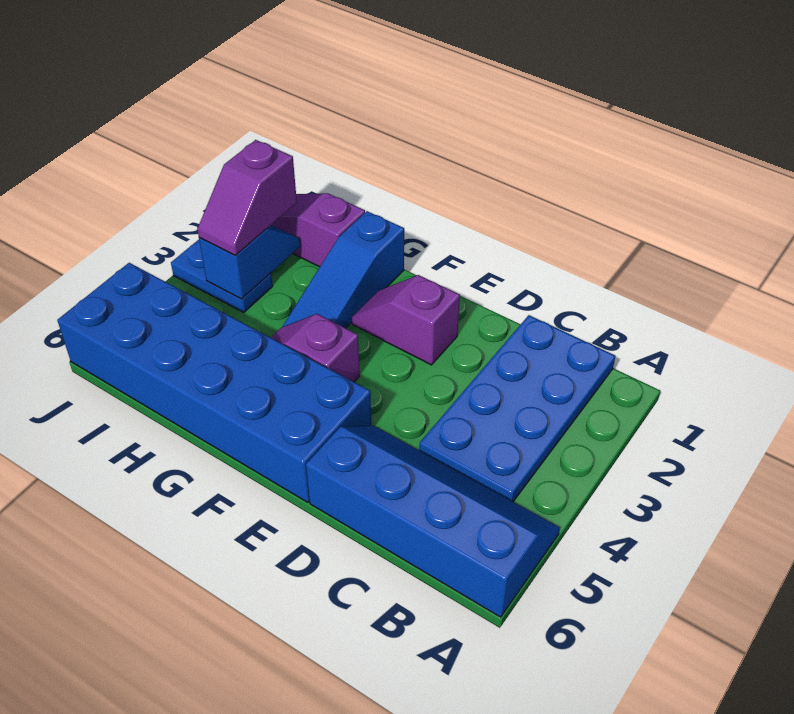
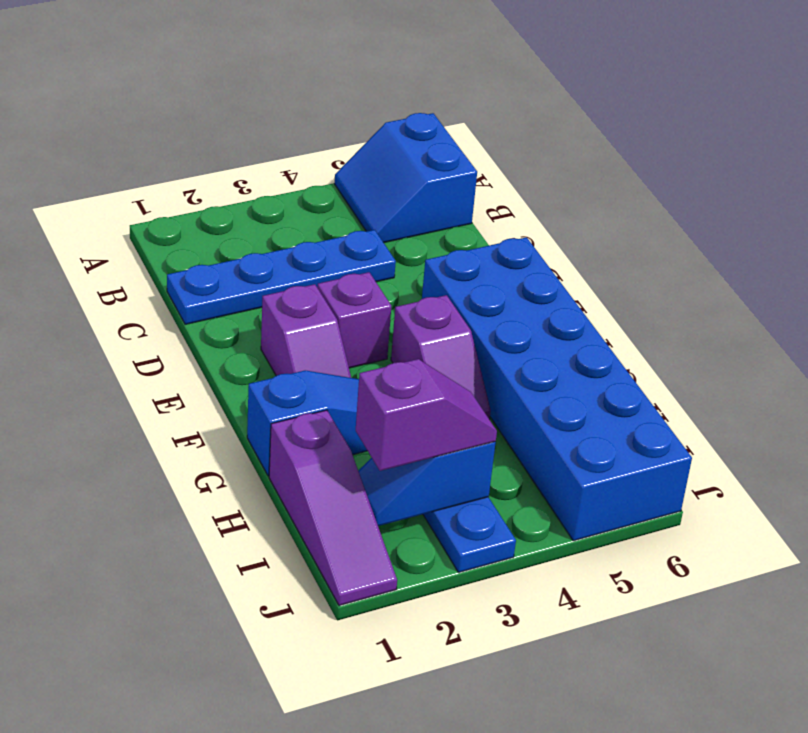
blue 2x4 slope [306,426,560,617] -> blue 2x2 slope [334,113,477,243]
blue 2x4 plate [419,315,615,502] -> blue 1x4 plate [167,230,396,324]
none -> purple 1x1 brick [318,272,391,368]

